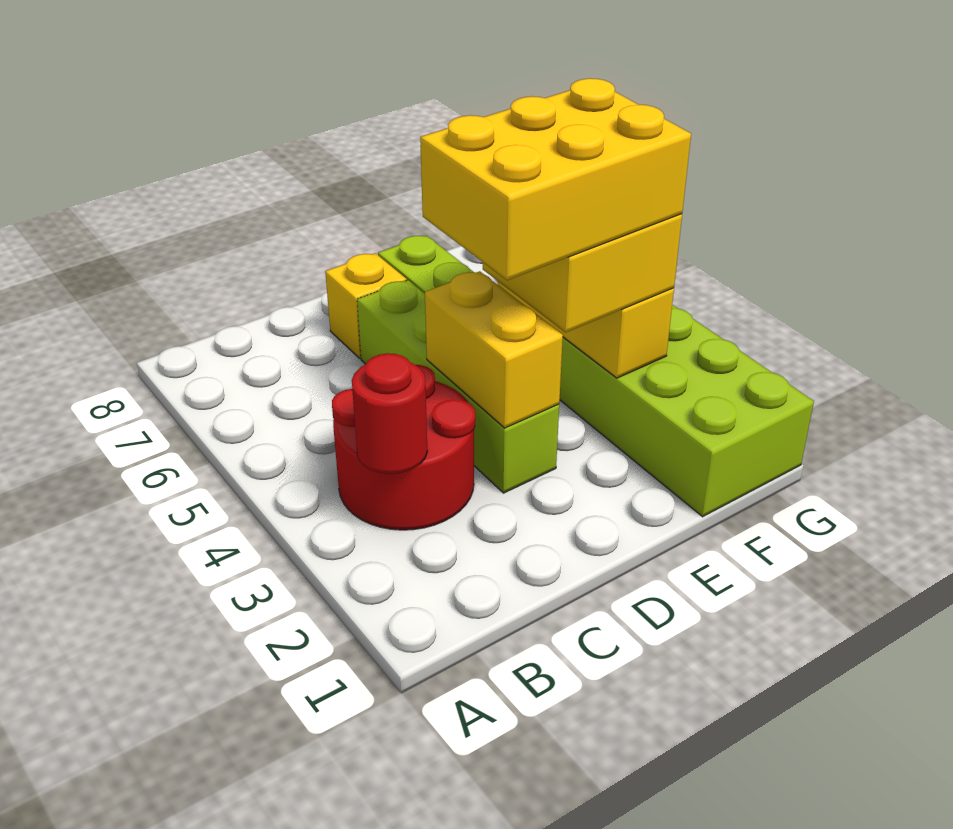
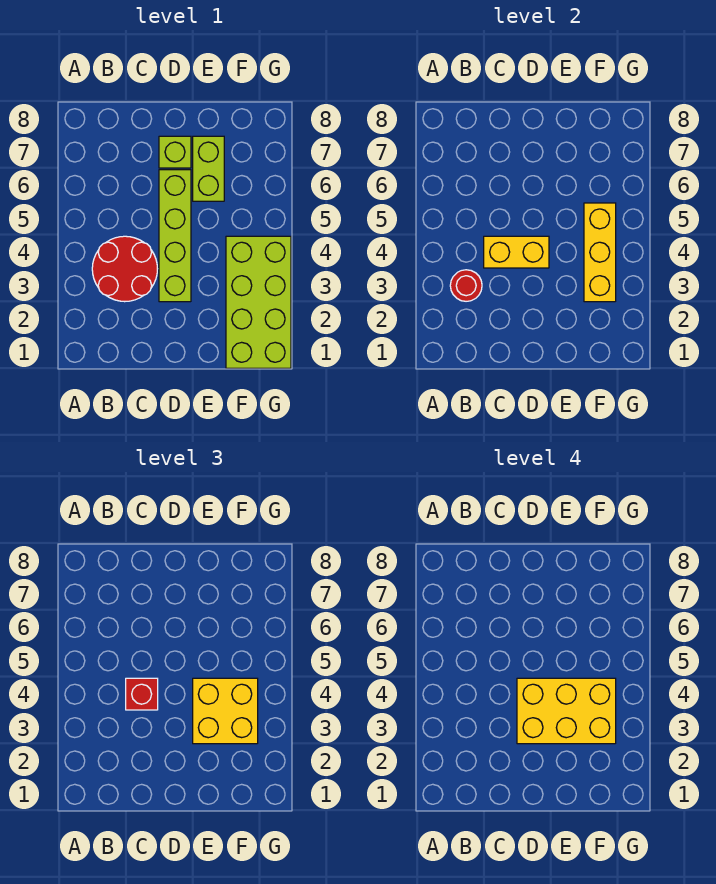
none -> red 1x1 brick [126,678,158,710]
yellow 1x2 brick [425,271,563,428] -> yellow 1x2 brick turned to [484,236,549,268]
yellow 1x1 brick [325,253,407,358] -> lime 1x1 brick [159,136,191,168]

